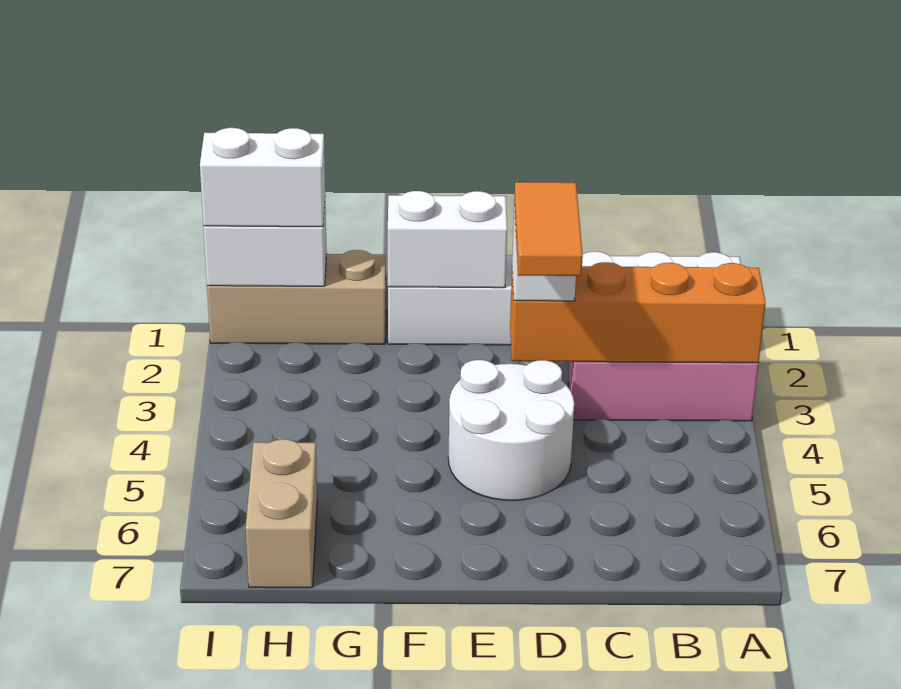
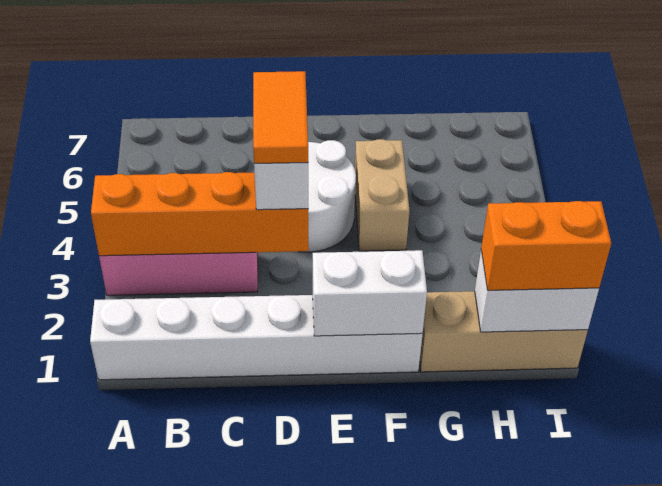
white 1x2 brick [200,128,325,227] -> orange 1x2 brick [481,201,611,290]
tan 1x2 brick [246,439,317,588] -> tan 1x2 brick moved to [355,139,410,251]

